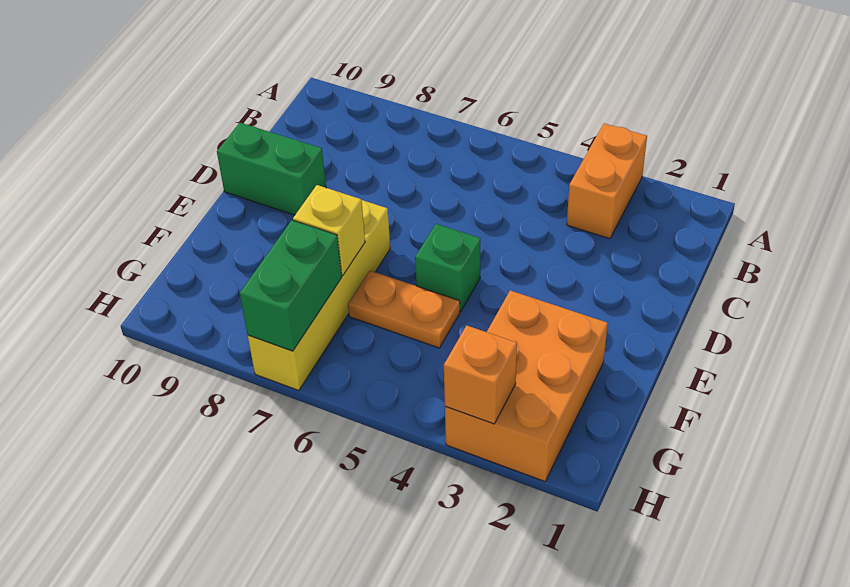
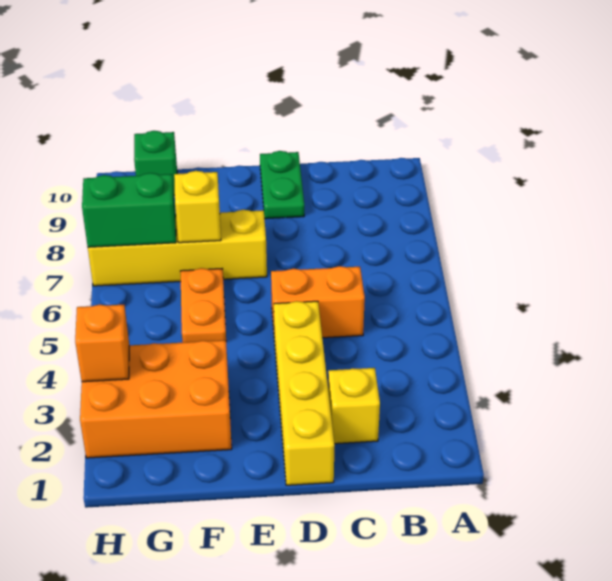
orange 1x2 brick [567,123,647,239] -> orange 1x2 brick moved to [271,266,365,338]
none -> yellow 1x1 brick [328,368,380,444]
none -> yellow 1x4 brick [274,301,335,485]
green 1x2 brick [217,123,326,215] -> green 1x2 plate [260,151,304,219]
green 1x1 brick [415,224,480,312] -> green 1x1 brick moved to [134,131,177,195]

